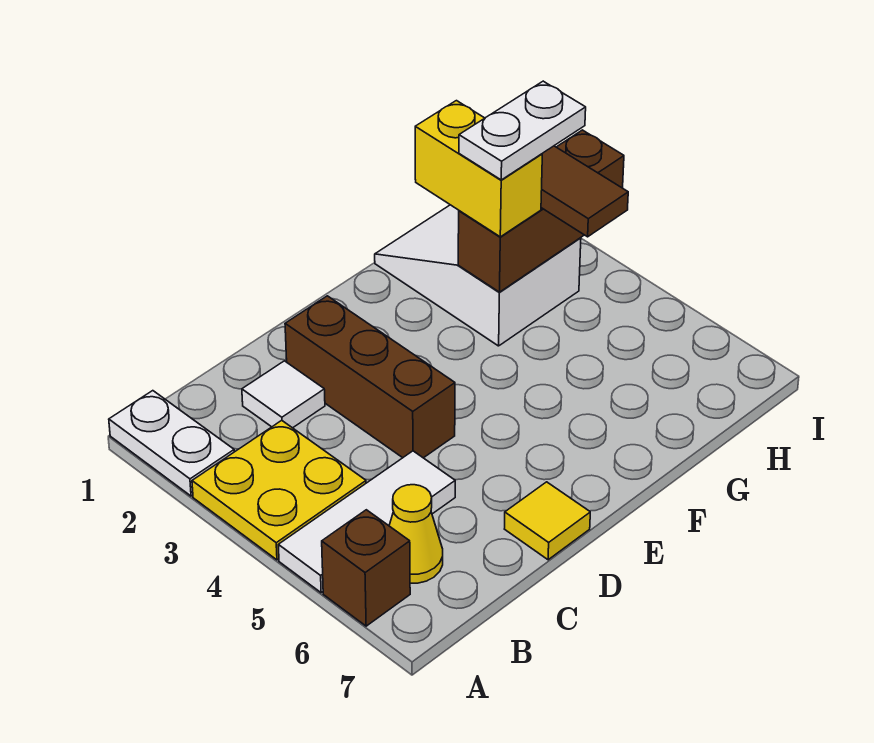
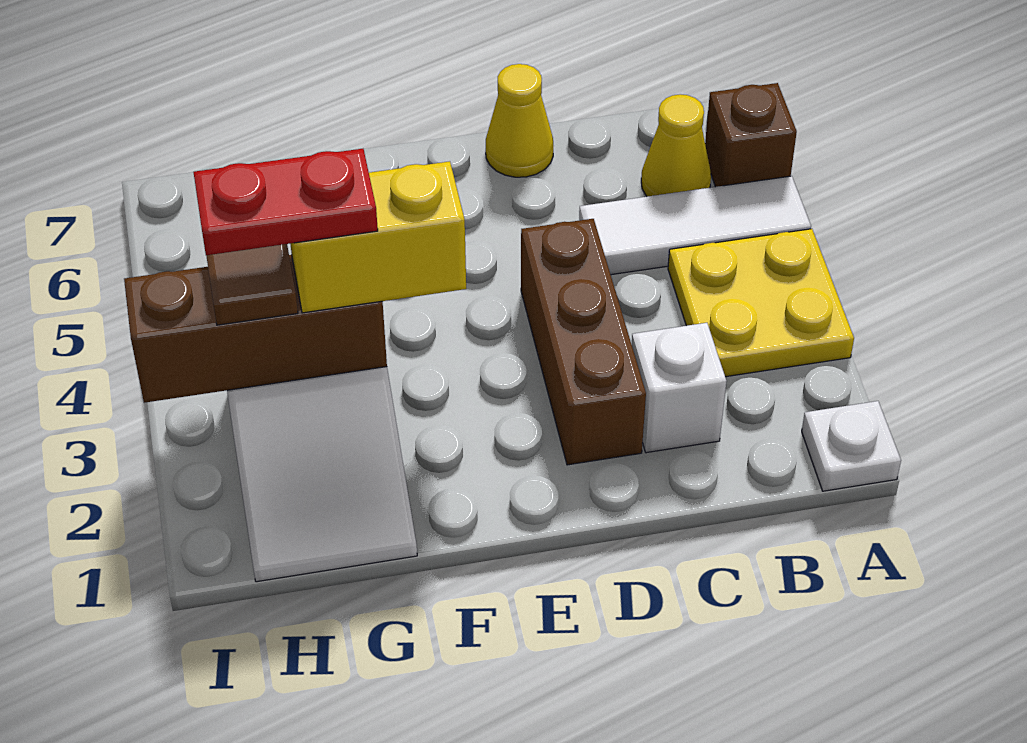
white 1x2 plate [109,391,234,496] -> white 1x1 plate [802,401,901,491]
white 1x1 tile [242,361,325,428] -> white 1x1 brick [632,323,727,453]
yellow 1x1 tile [505,482,590,560] -> yellow 1x1 cone [486,64,553,177]
yellow 1x2 brick [415,101,542,237] -> yellow 1x2 brick turned to [290,161,466,313]
white 1x2 plate [459,81,586,180] -> red 1x2 plate [194,149,378,255]

